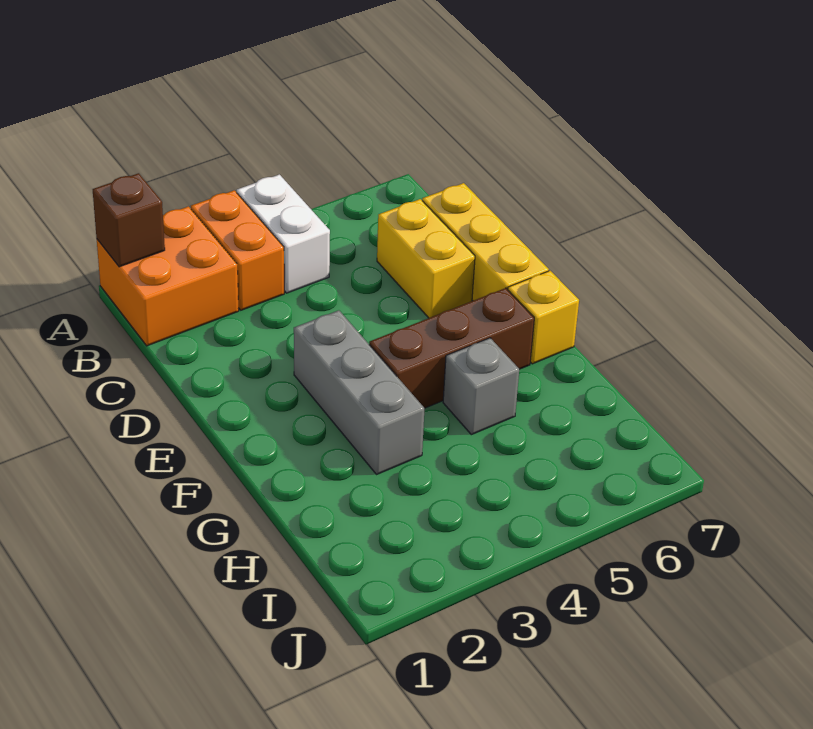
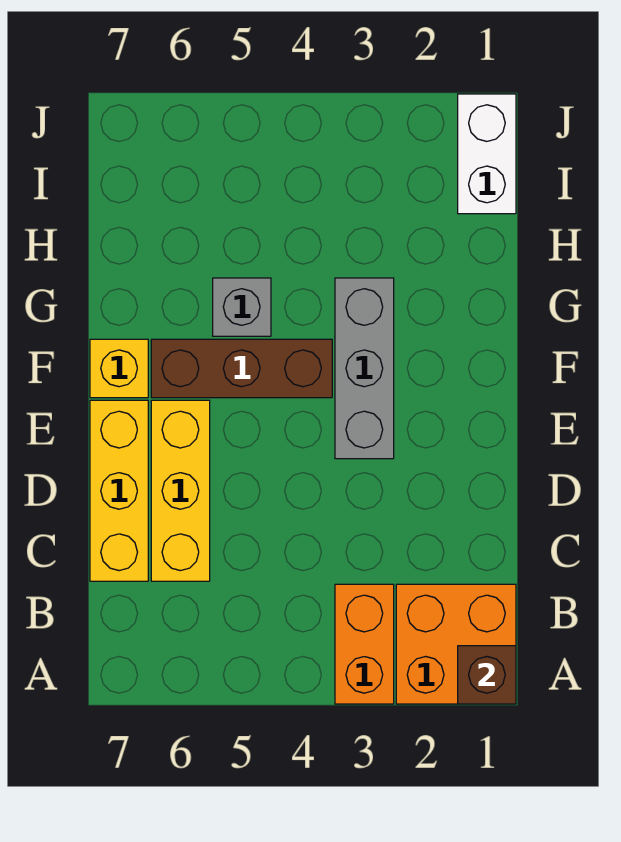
white 1x2 brick [237,174,330,293] -> white 1x2 brick moved to [458,94,516,214]
yellow 1x2 brick [377,199,475,318] -> yellow 1x3 brick [151,400,210,581]

